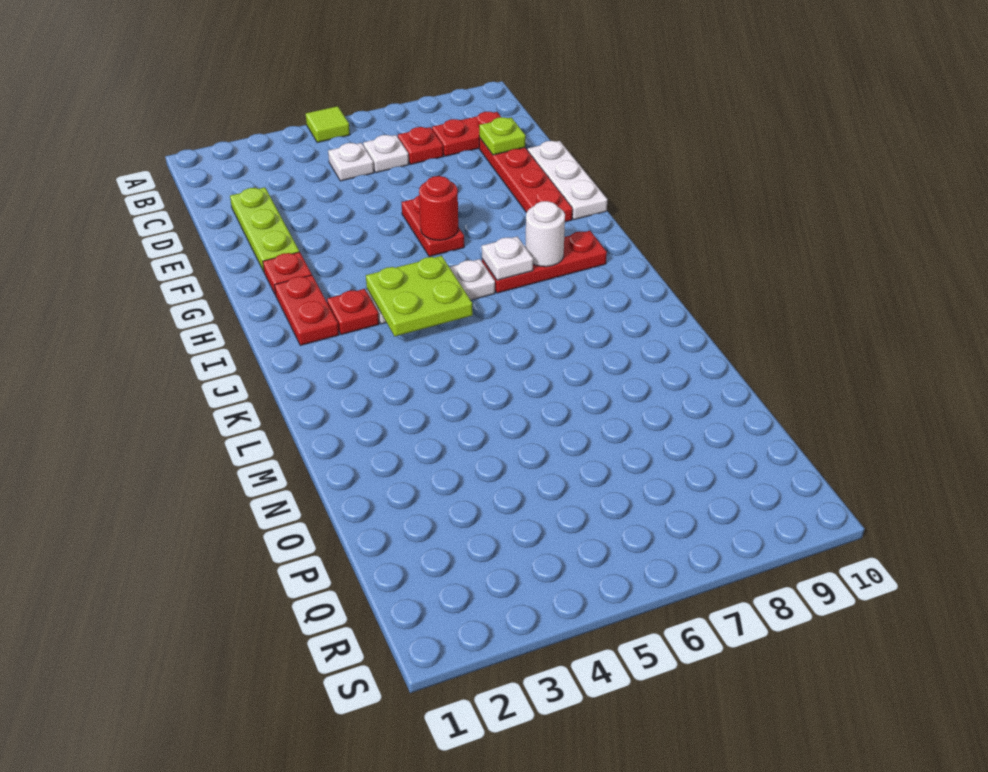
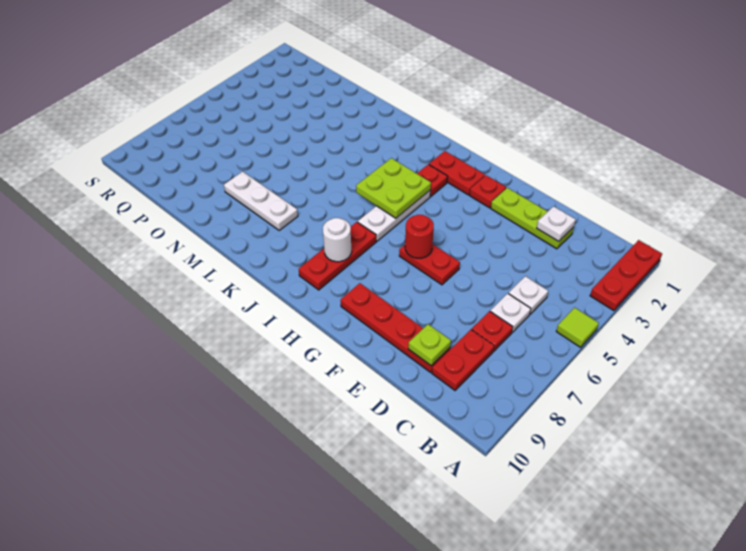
none -> red 1x3 plate [590,240,662,311]
white 1x3 plate [528,141,608,220] -> white 1x3 plate moved to [224,172,298,230]
white 1x1 plate [482,236,533,280] -> white 1x1 plate moved to [537,206,576,241]

